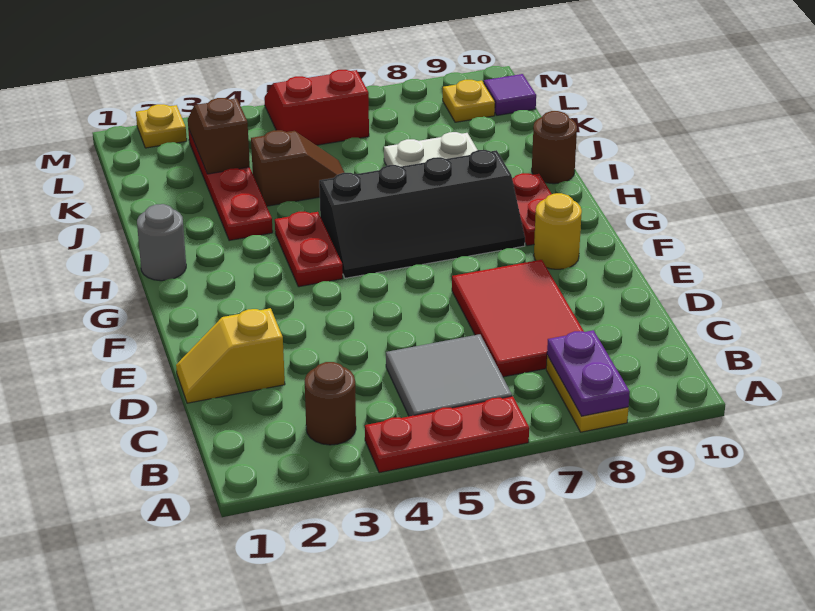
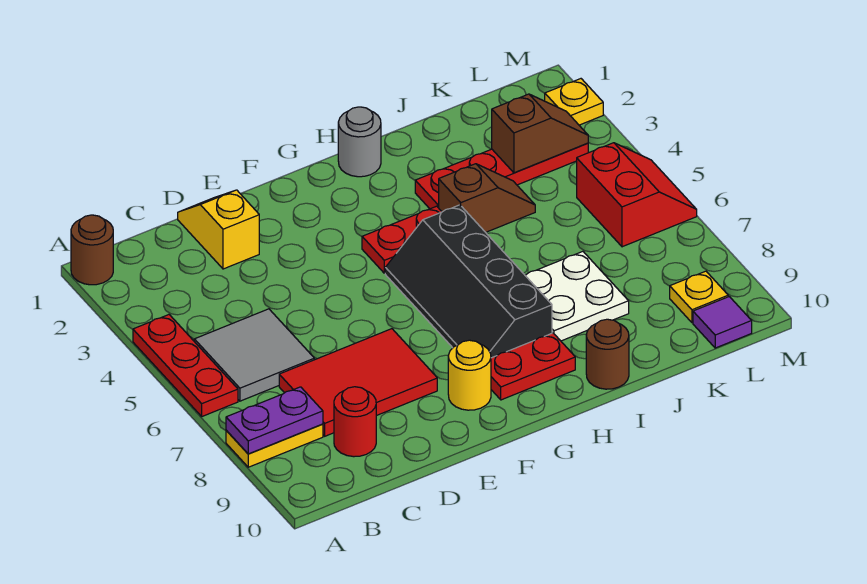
brown 1x1 round brick [305,362,356,445] -> brown 1x1 round brick moved to [71,215,113,285]
none -> red 1x1 round brick [334,387,376,457]
brown 1x2 slope [251,130,345,206] -> brown 1x2 slope turned to [439,164,535,232]

